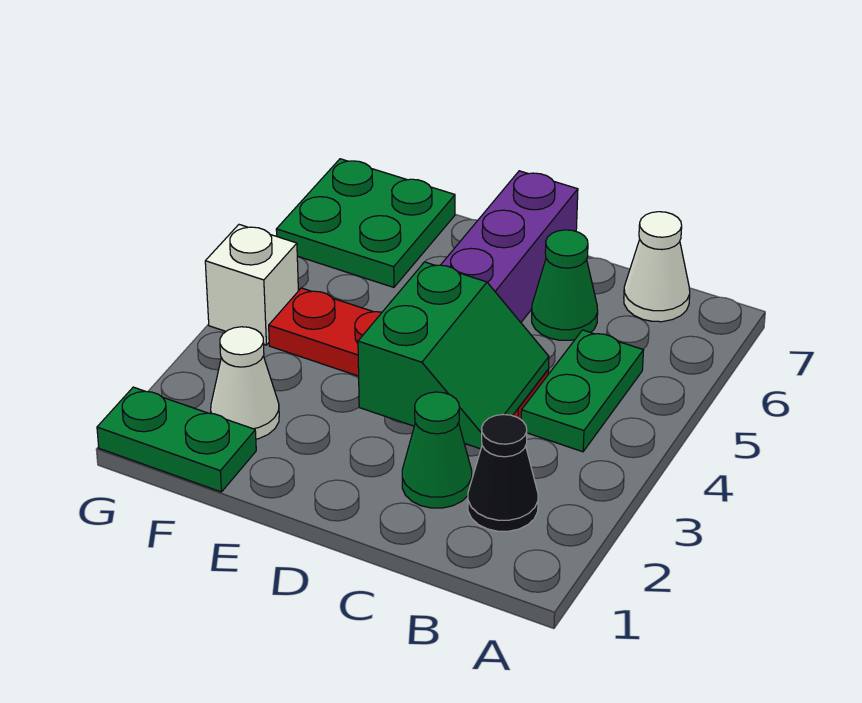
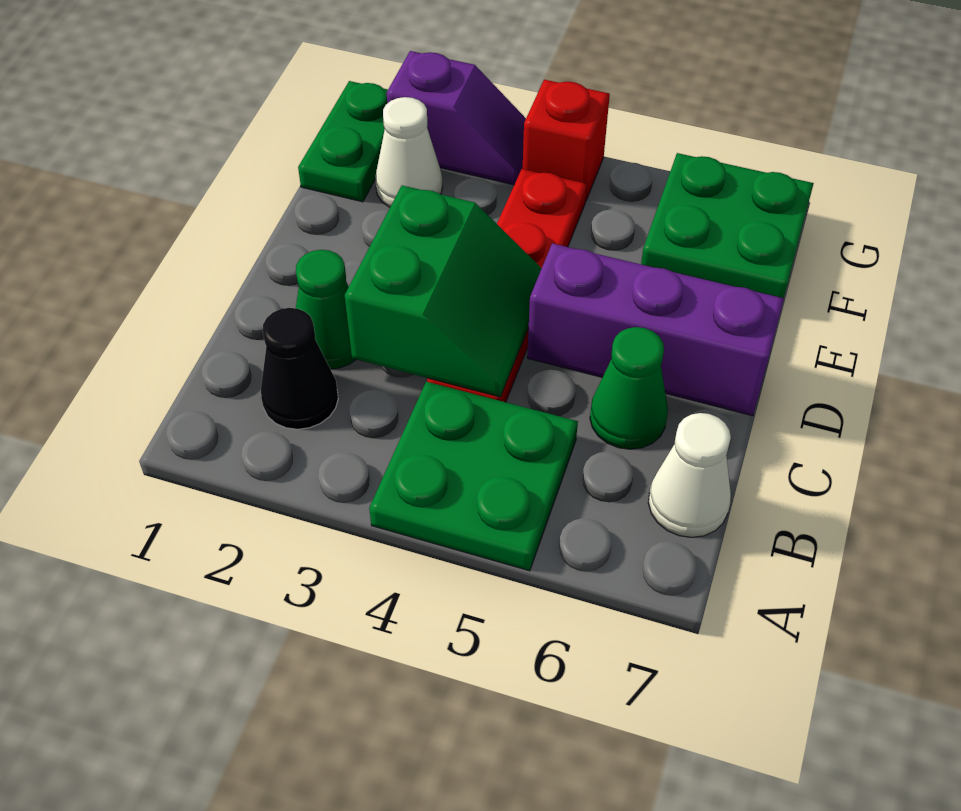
green 1x2 plate [521,330,644,452] -> green 2x2 plate [369,382,578,571]
green 2x2 slope [358,262,549,449] -> green 2x2 slope turned to [345,185,542,397]
none -> purple 1x2 slope [387,51,526,185]
white 1x1 brick [205,225,298,345] -> red 1x1 brick [523,80,610,201]

